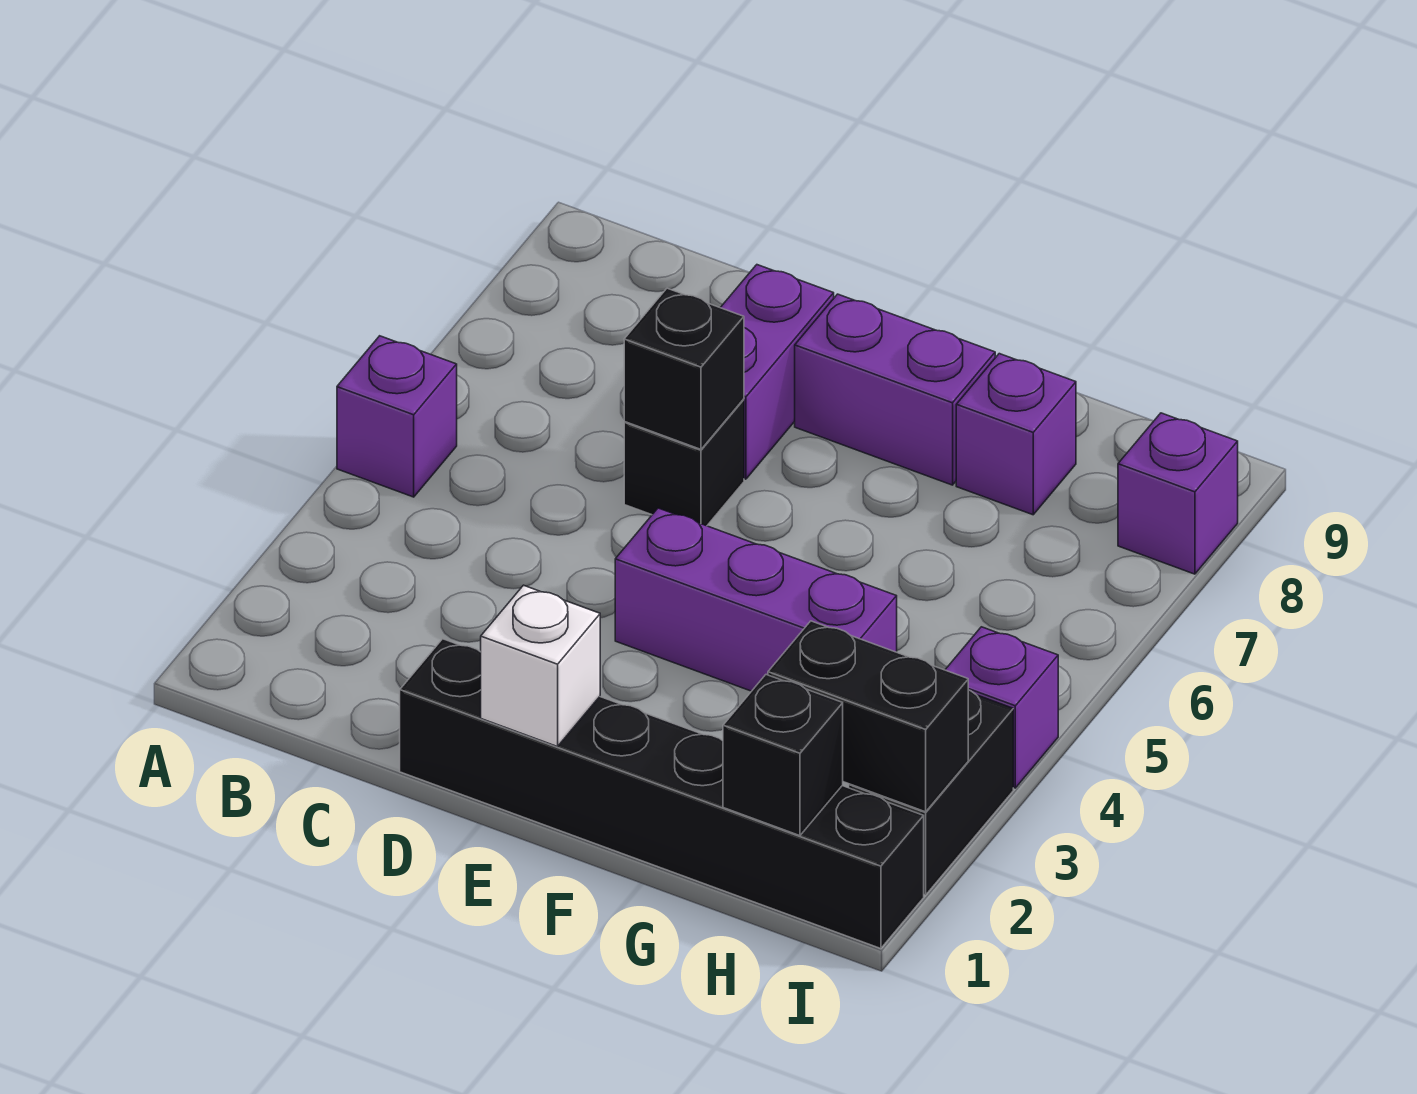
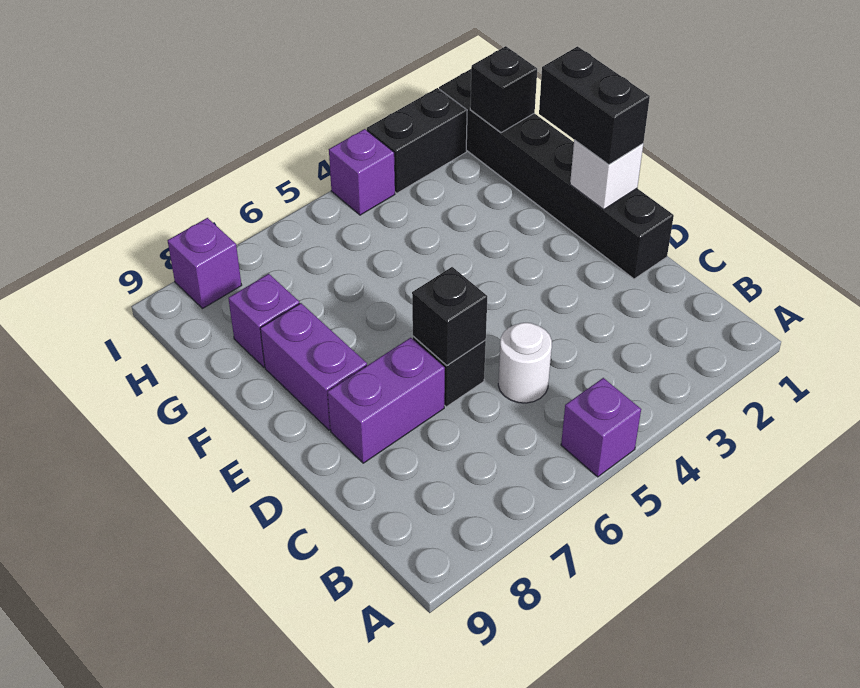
none -> white 1x1 round brick [498,323,552,403]
purple 1x3 brick [615,508,897,691] -> none
black 1x2 brick [768,621,968,812] -> black 1x2 brick moved to [539,46,650,165]

